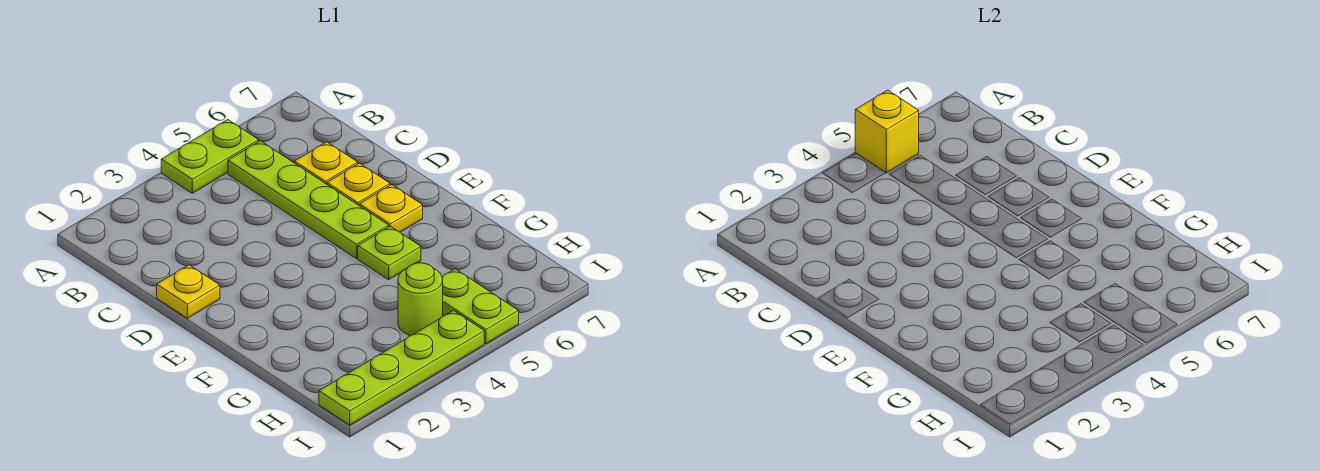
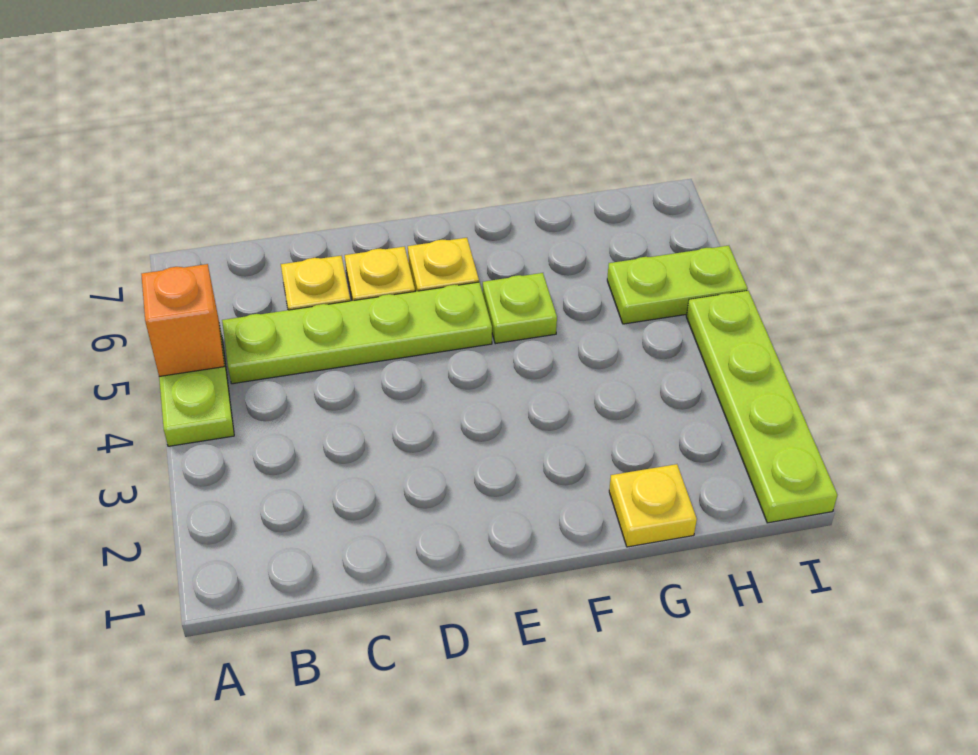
yellow 1x1 brick [855,90,919,173] -> orange 1x1 brick [141,264,224,376]
yellow 1x1 plate [157,265,220,318] -> yellow 1x1 plate moved to [609,464,697,547]
lime 1x1 round brick [398,263,443,336] -> none

